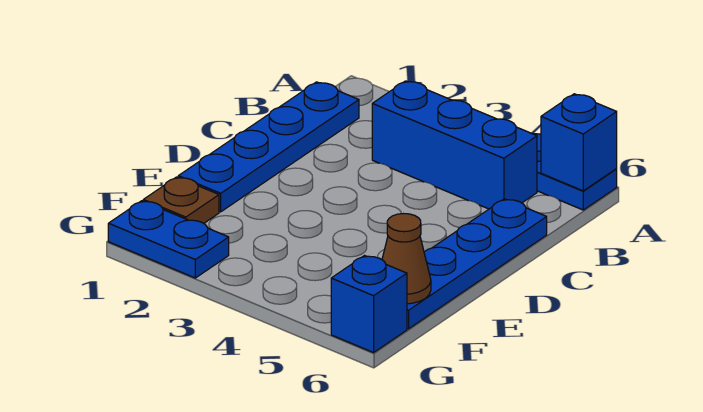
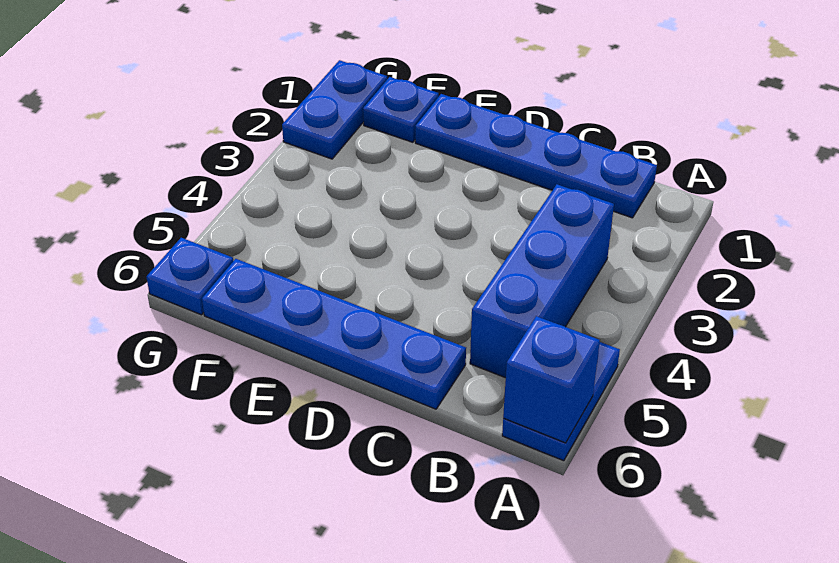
brown 1x1 plate [143,177,219,223] -> blue 1x1 plate [363,77,439,142]
brown 1x1 cone [382,214,431,304] -> none
blue 1x1 brick [331,256,407,353] -> blue 1x1 plate [147,238,233,315]

